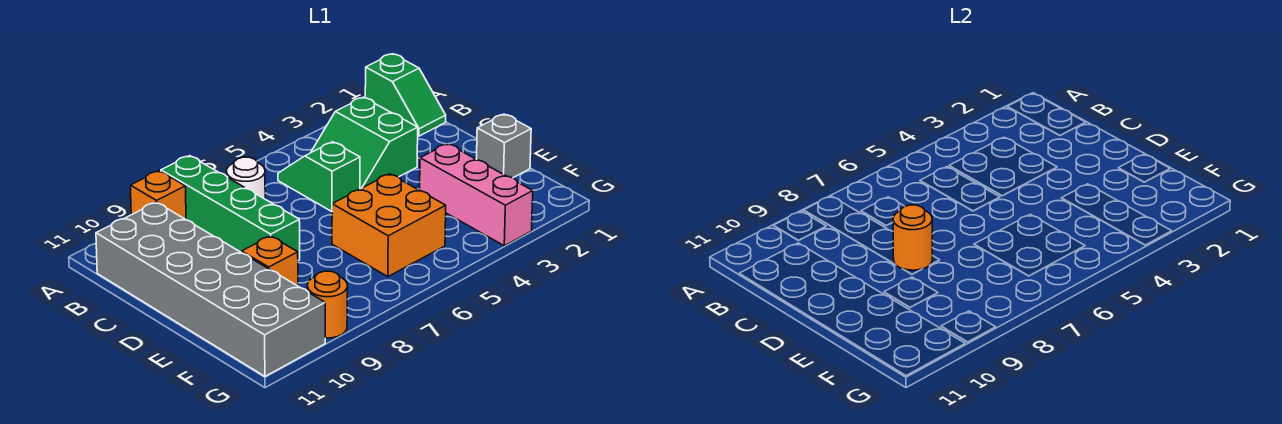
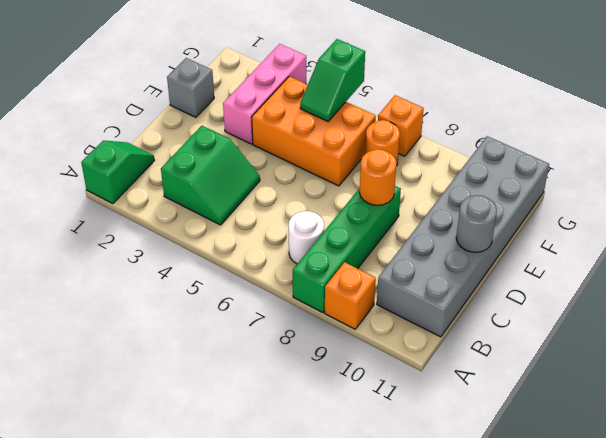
green 1x2 slope [278,142,360,212] -> green 1x2 slope moved to [300,39,365,121]
none -> grey 1x1 round brick [456,195,497,252]
orange 2x2 brick [332,174,446,277] -> orange 2x3 brick [252,76,376,186]
orange 1x1 brick [242,236,298,286] -> orange 1x1 brick moved to [378,95,424,156]
orange 1x1 round brick [307,271,347,338] -> orange 1x1 round brick moved to [365,120,400,166]

